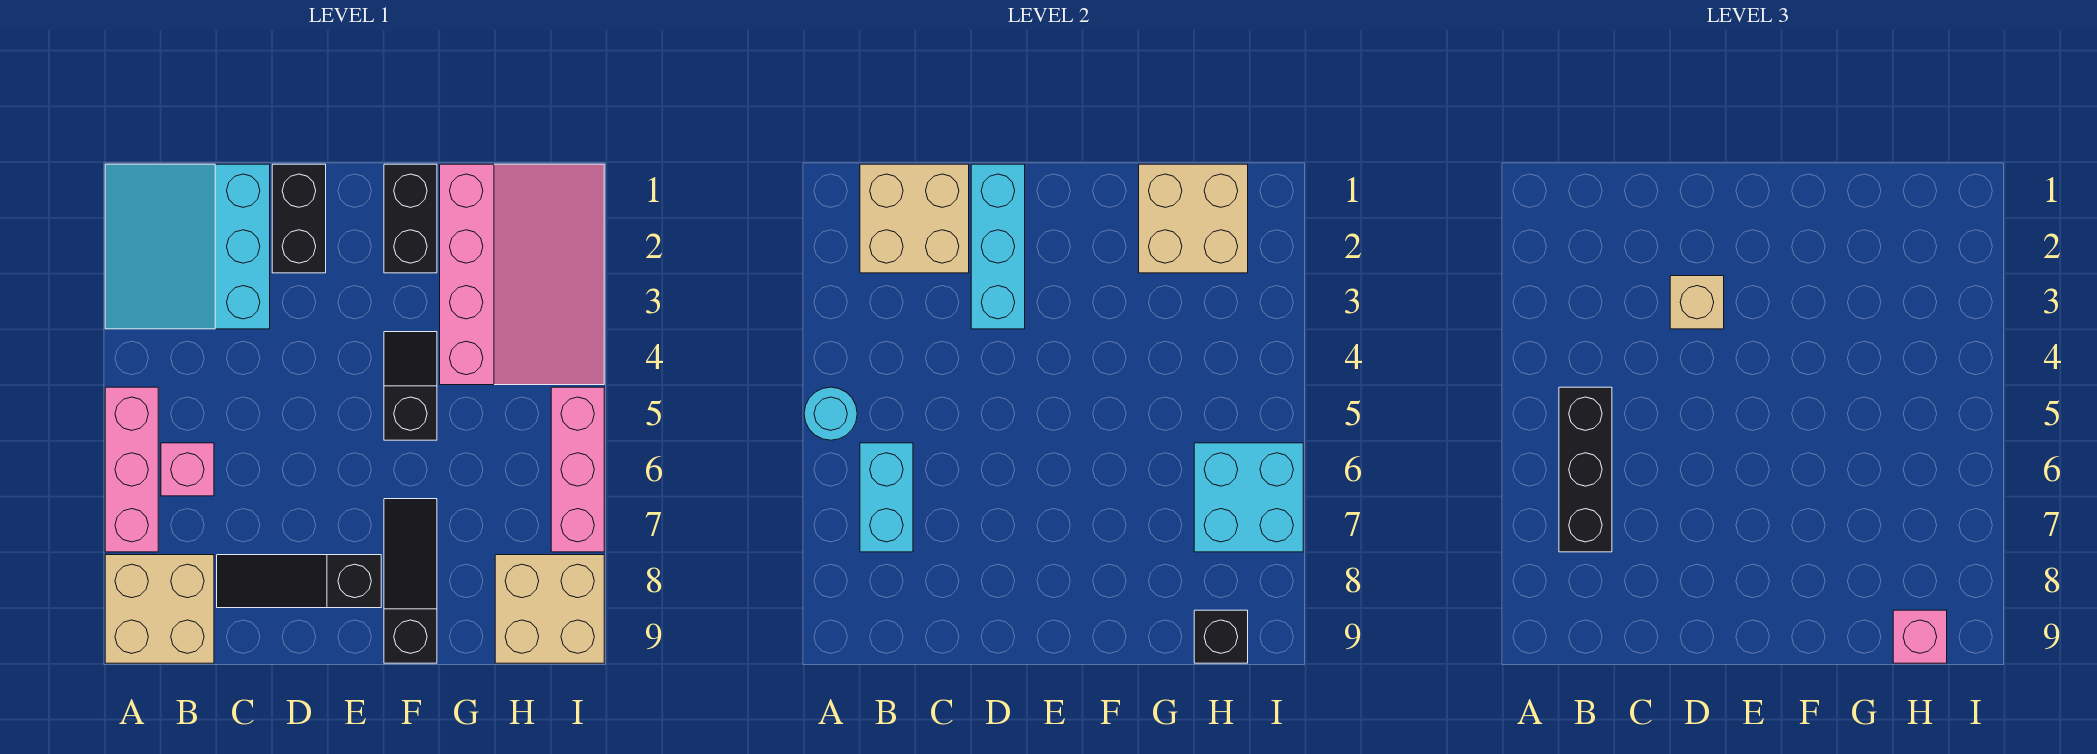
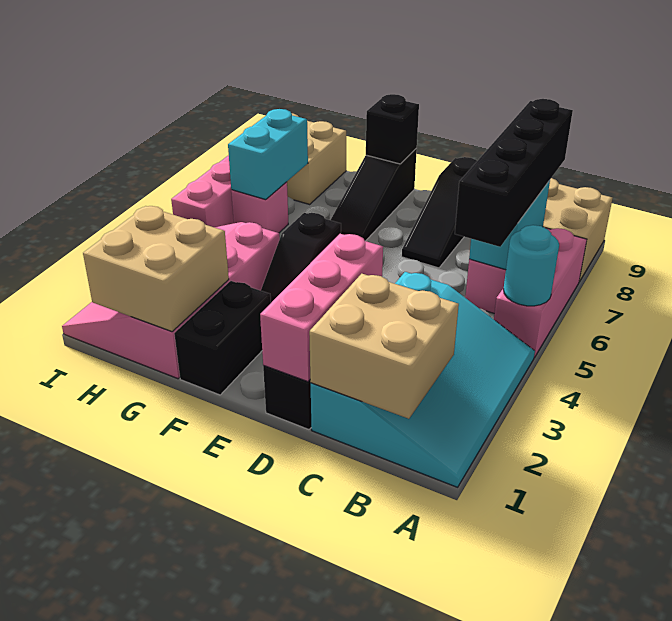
cyan 3x3 slope [105,164,270,329] -> cyan 3x4 slope [311,272,535,487]
black 1x3 brick [1559,387,1612,552] -> black 1x4 brick [455,99,573,247]
black 1x3 slope [217,555,381,608] -> black 1x3 slope turned to [402,157,477,268]
cyan 1x3 brick [971,164,1025,329] -> pink 1x3 brick [260,234,383,382]
tan 1x1 brick [1670,276,1724,329] -> none
cyan 2x2 brick [1194,443,1303,552] -> cyan 1x2 brick [228,109,308,200]
black 1x1 brick [1194,610,1248,663] -> black 1x1 brick moved to [366,94,419,164]
pink 1x1 brick [1893,610,1947,663] -> pink 1x1 brick moved to [231,182,288,233]

